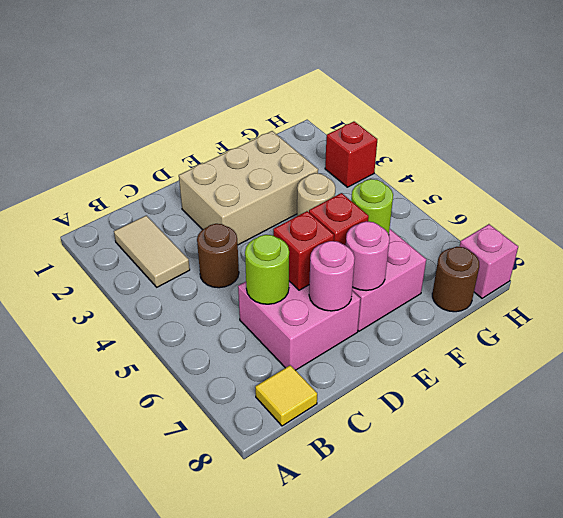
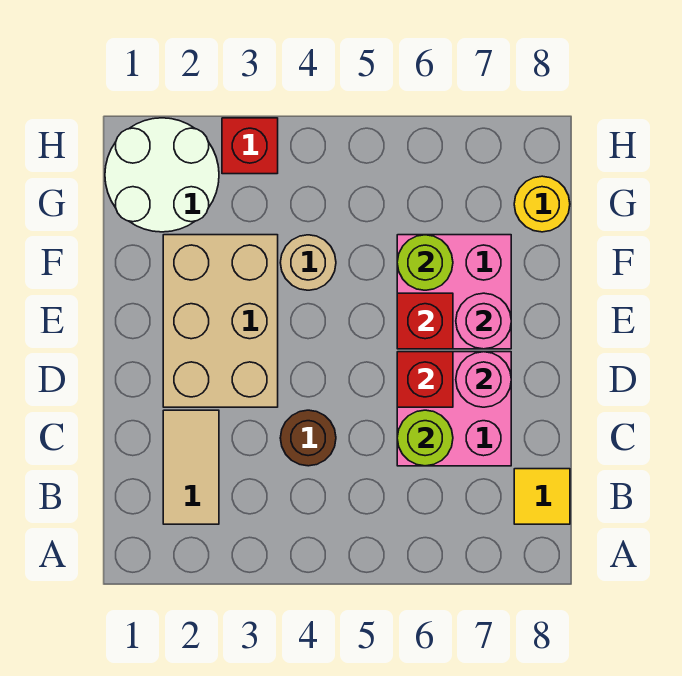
tan 1x2 tile [114,215,190,287] -> tan 1x2 tile turned to [163,410,219,524]
none -> white 2x2 round brick [105,118,219,232]
brown 1x1 round brick [432,247,479,312] -> yellow 1x1 round brick [514,176,570,232]
pink 1x1 brick [459,224,518,298] -> none

